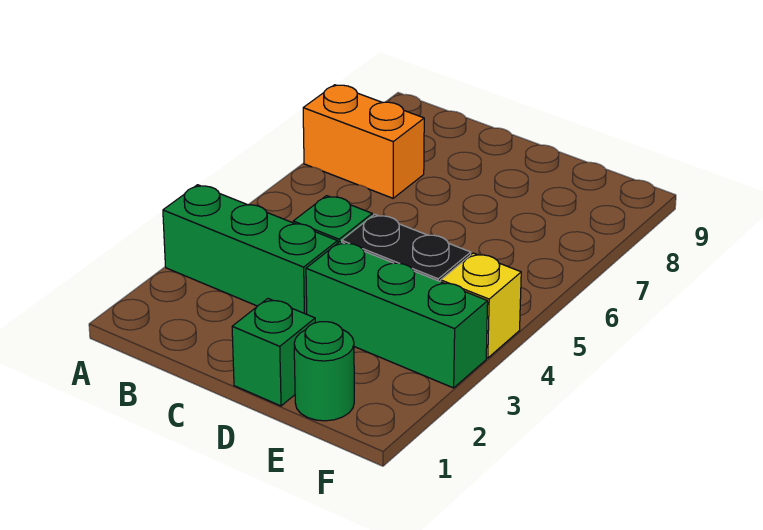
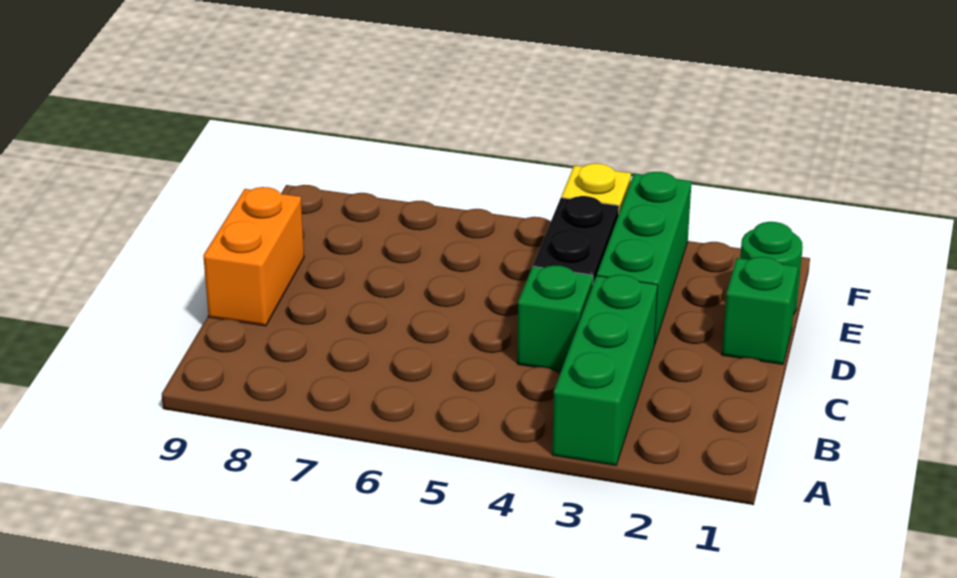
orange 1x2 brick [303,85,424,198] -> orange 1x2 brick moved to [203,187,304,326]

